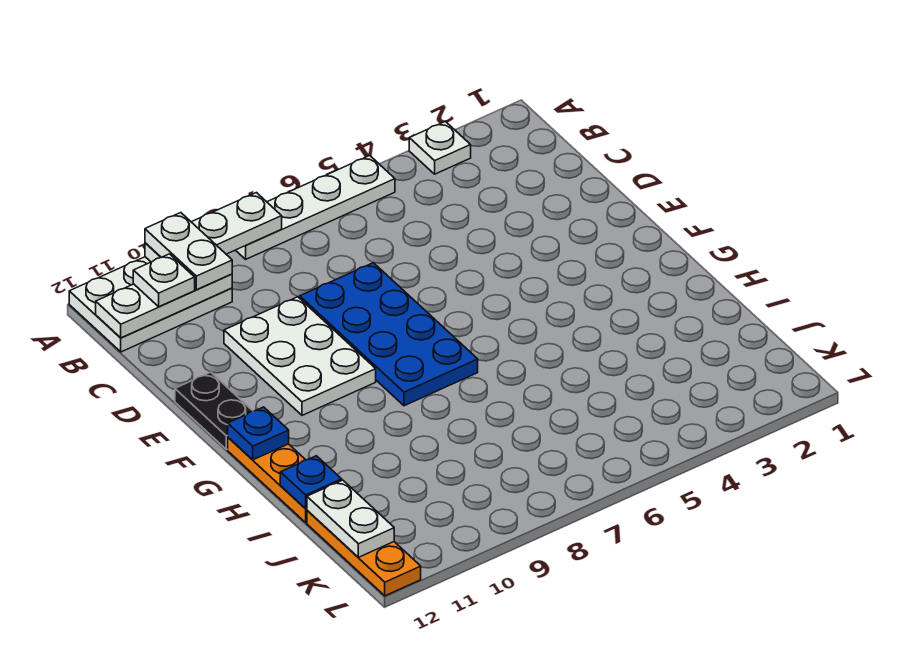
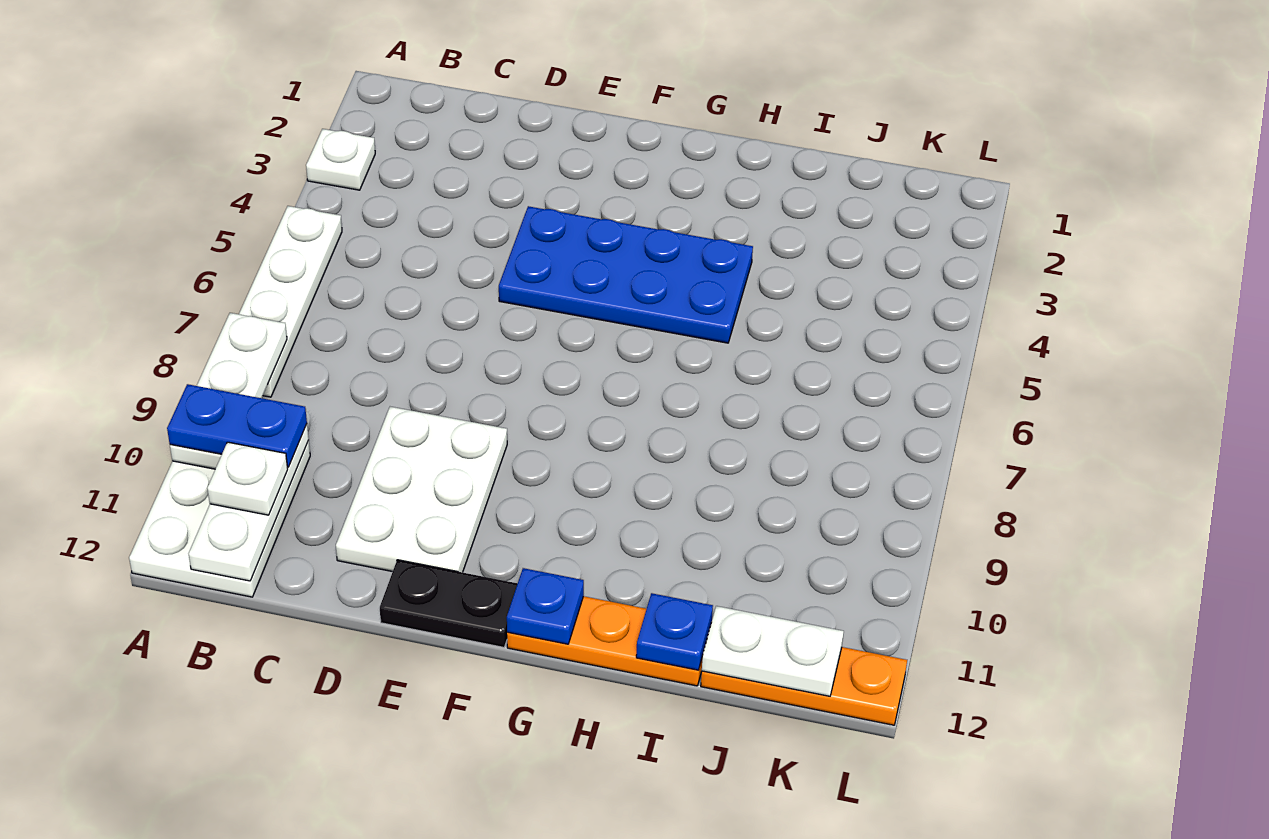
white 1x2 plate [145,213,232,290] -> blue 1x2 plate [167,384,307,467]
blue 2x4 plate [300,263,478,406] -> blue 2x4 plate moved to [499,206,753,343]
white 2x3 plate [224,297,376,415] -> white 2x3 plate turned to [336,407,507,572]

